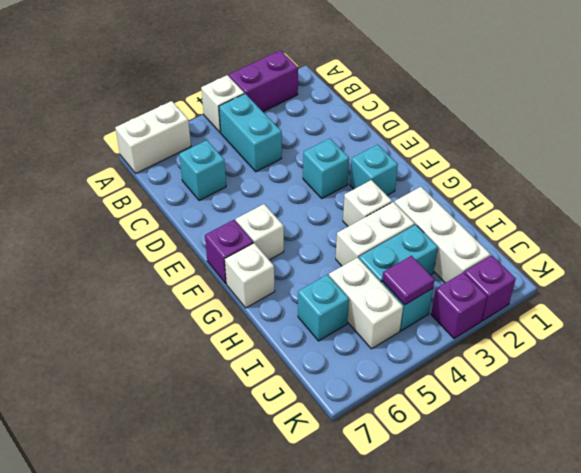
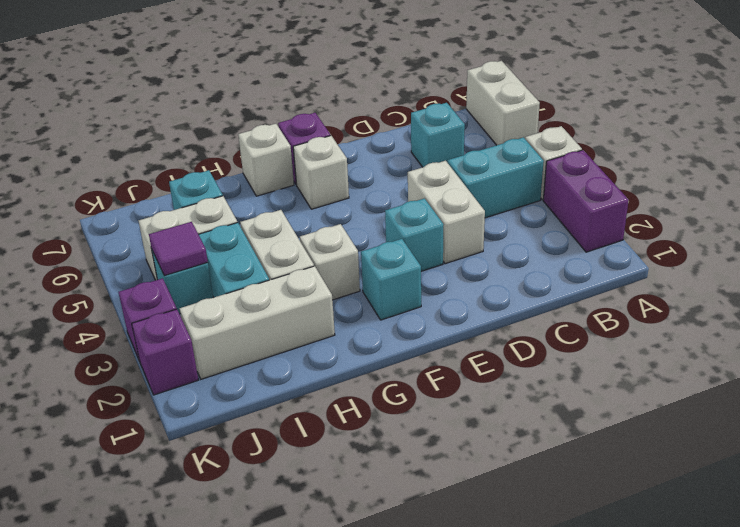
none -> white 1x2 brick [408,161,485,264]

